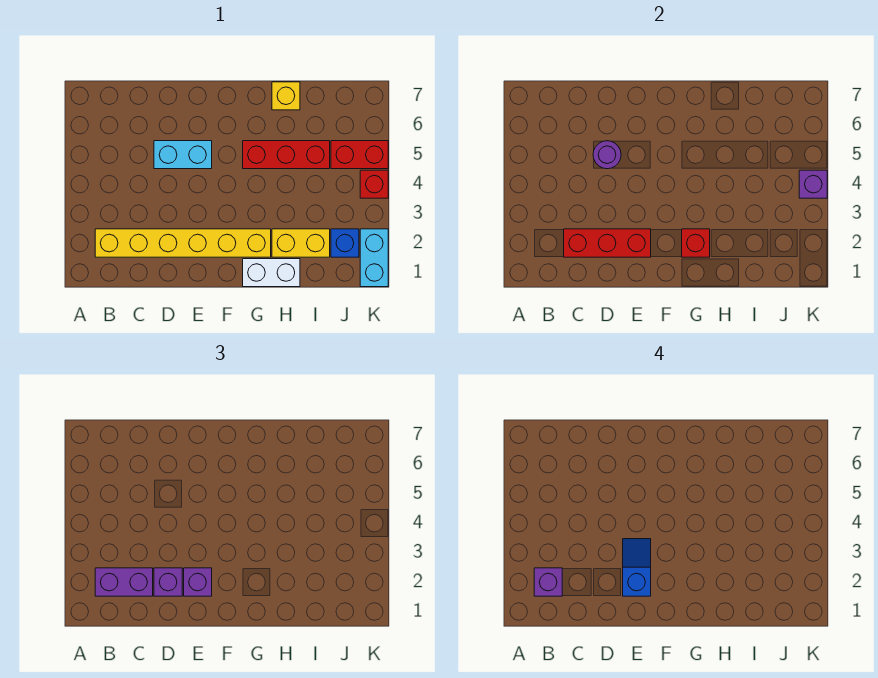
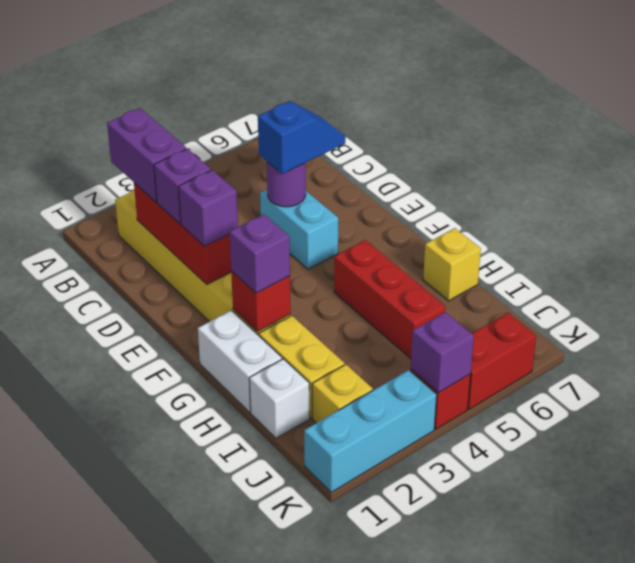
purple 1x1 brick [534,568,562,596] -> purple 1x1 brick moved to [230,214,290,293]
blue 1x2 slope [623,539,651,596] -> blue 1x2 slope moved to [258,101,345,174]
none -> white 1x1 brick [249,359,310,438]
blue 1x1 brick [331,229,359,257] -> yellow 1x1 brick [312,364,373,423]
red 1x2 brick [331,141,388,169] -> red 1x2 brick turned to [468,313,536,409]
cyan 1x2 brick [360,229,388,287] -> cyan 1x3 brick [304,370,437,492]

